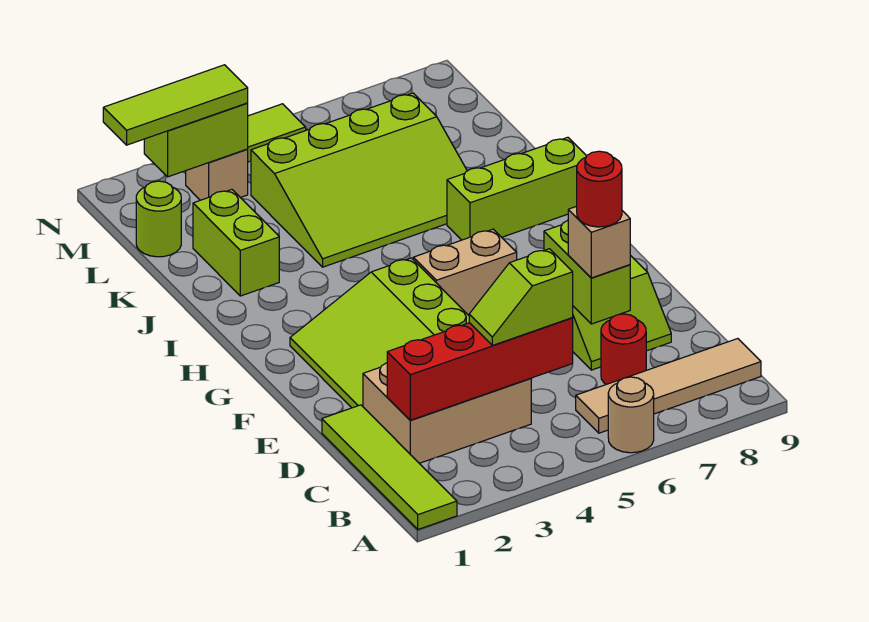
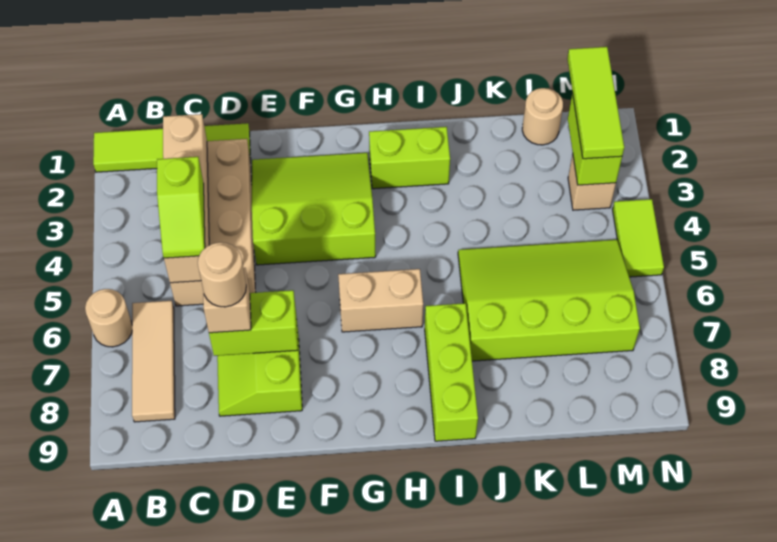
tan 1x4 tile [576,339,761,433] -> tan 1x3 tile [132,301,175,422]
tan 2x3 brick [363,363,531,463] -> tan 2x4 brick [170,139,256,306]
red 1x4 brick [387,318,573,420] -> tan 1x4 brick [163,114,209,283]
lime 1x2 slope [469,249,573,345] -> lime 1x2 slope turned to [157,157,205,258]
red 1x1 round brick [601,314,646,384] -> none
red 1x1 round brick [577,151,622,227] -> tan 1x1 round brick [198,242,246,307]
tan 1x2 brick [413,229,517,315] -> tan 1x2 brick turned to [338,269,423,332]
lime 1x2 brick [193,189,279,296] -> lime 1x2 brick moved to [369,127,450,189]
lime 3x4 slope [251,93,467,267] -> lime 3x4 slope turned to [458,240,640,361]
lime 1x1 round brick [136,181,181,257] -> tan 1x1 round brick [522,88,563,145]

